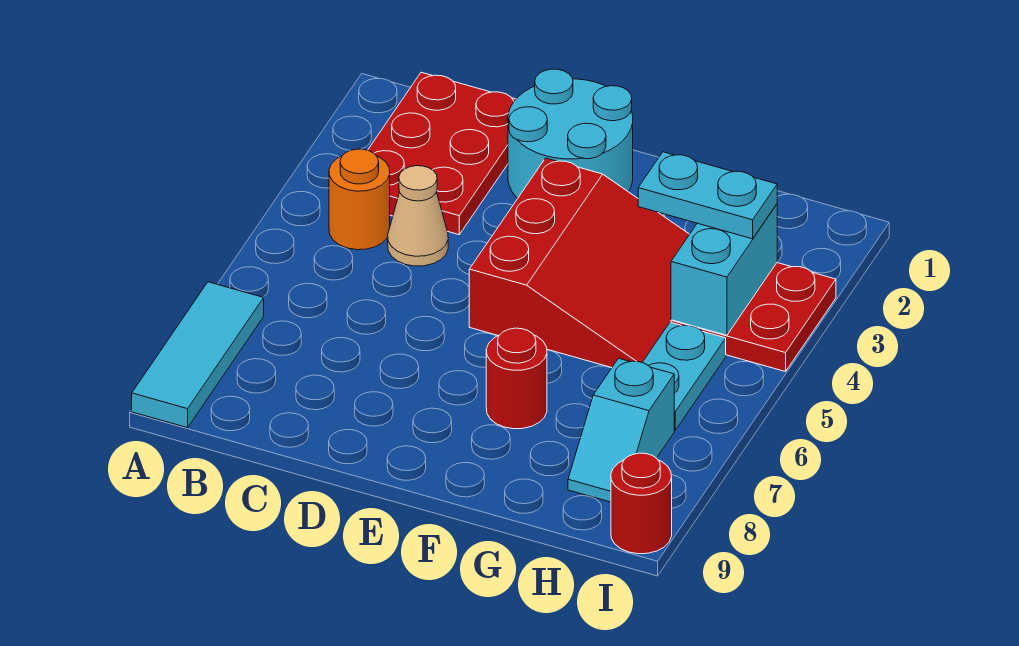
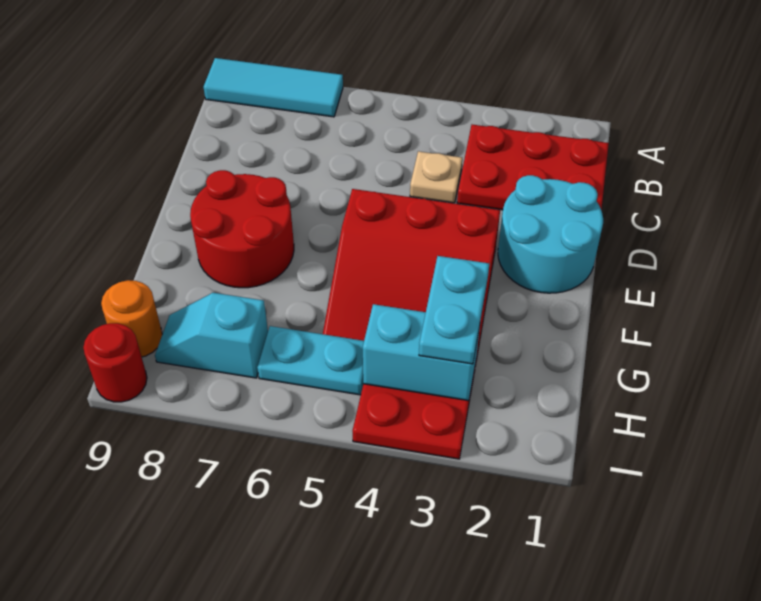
orange 1x1 round brick [329,149,390,250] -> orange 1x1 round brick moved to [101,280,162,357]
tan 1x1 cone [388,166,448,266] -> tan 1x1 plate [410,151,462,203]
red 1x1 round brick [486,328,547,429] -> red 2x2 round brick [190,170,294,288]

